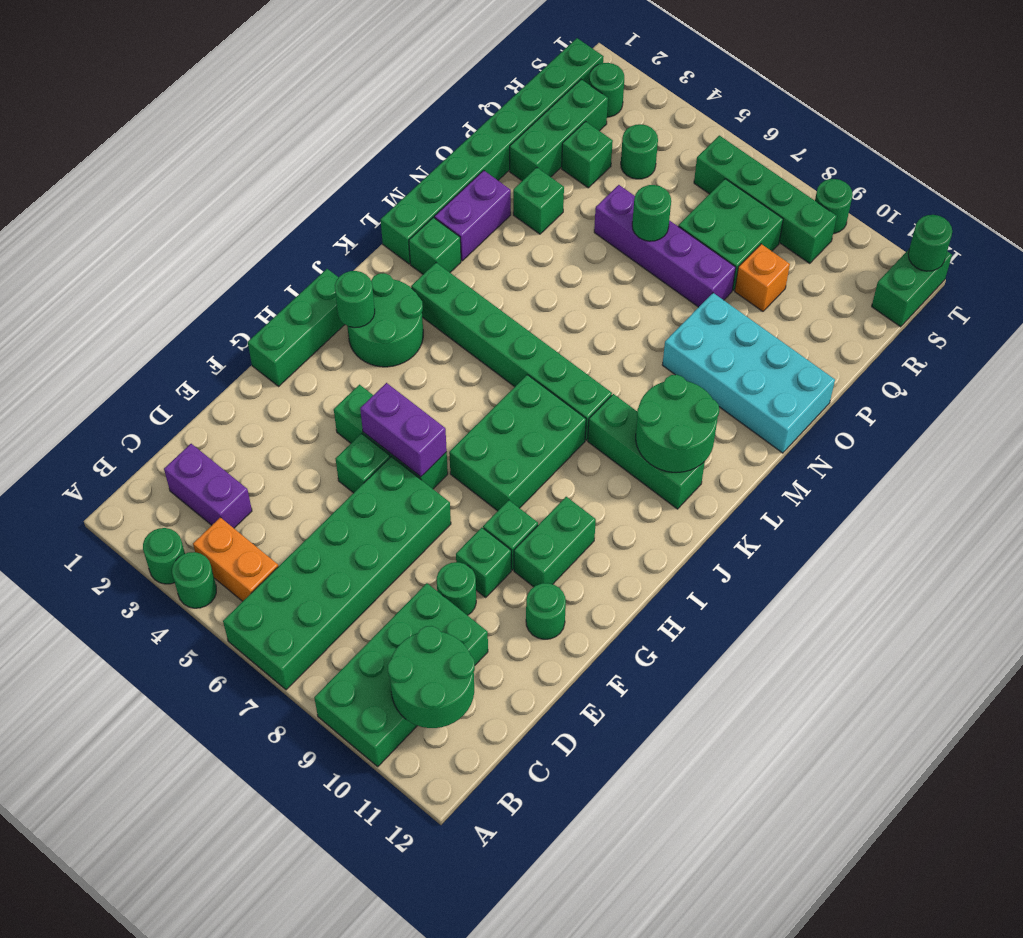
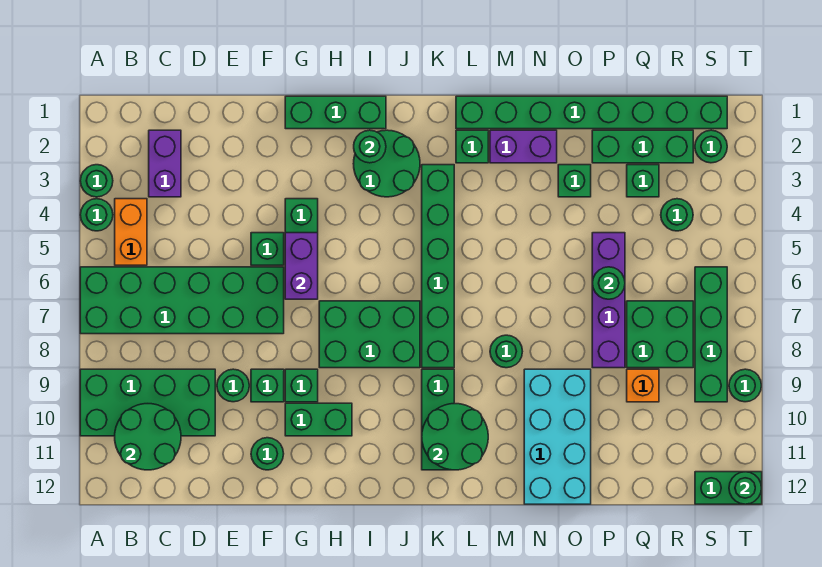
none -> green 1x1 round brick [490,335,522,368]

